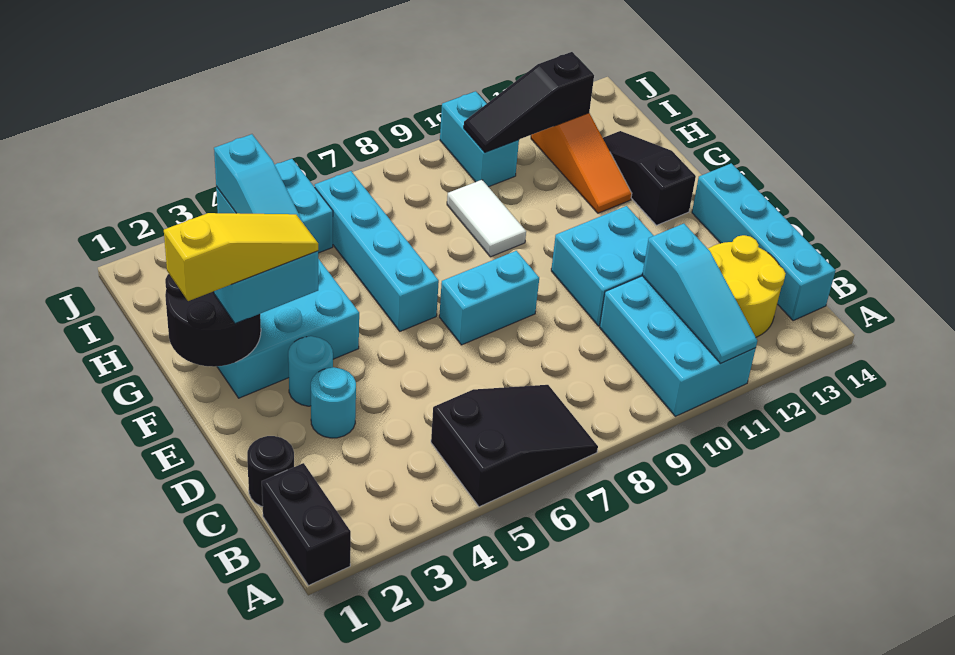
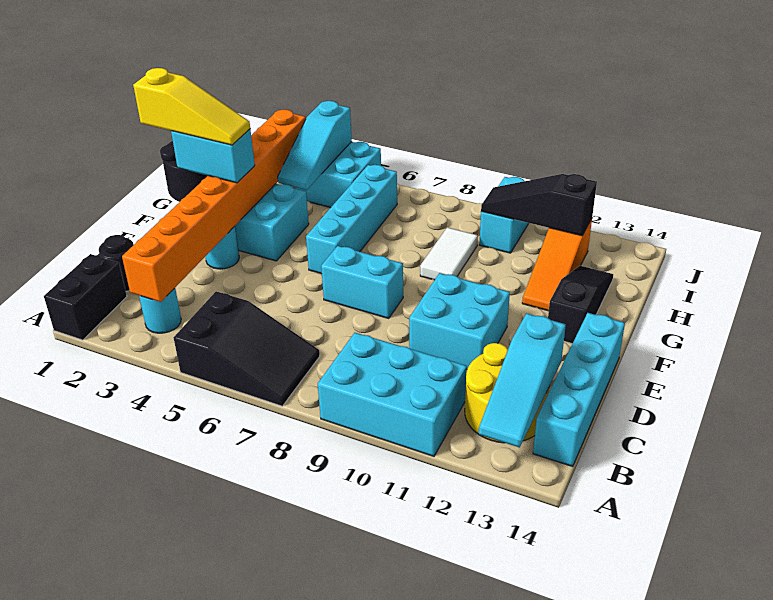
cyan 2x3 brick [600,276,756,416] -> cyan 2x3 brick turned to [318,333,467,456]
cyan 1x3 slope [642,224,757,363] -> cyan 1x3 slope moved to [479,314,566,447]
none -> orange 1x8 brick [122,109,306,302]
cyan 1x1 round brick [311,367,356,438] -> cyan 1x1 round brick moved to [139,288,181,333]

